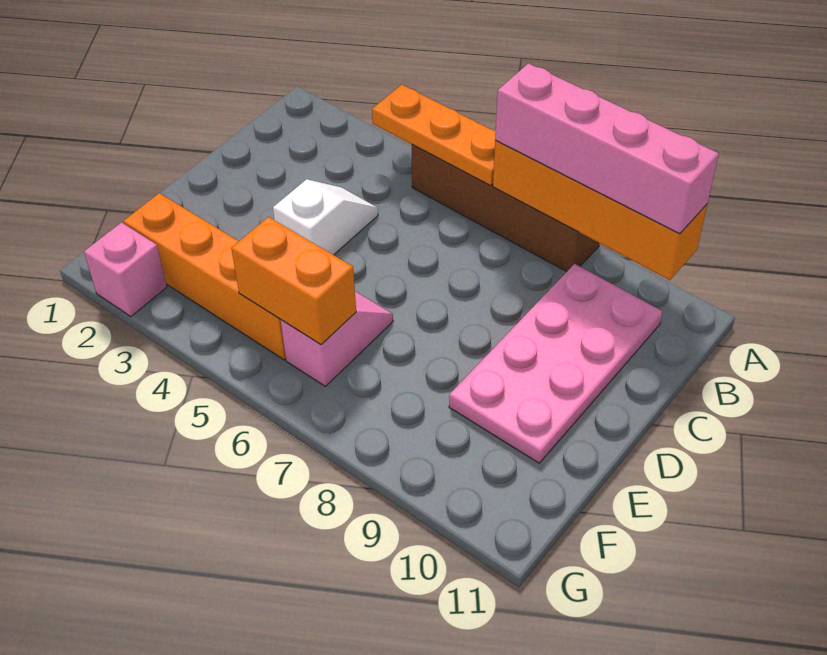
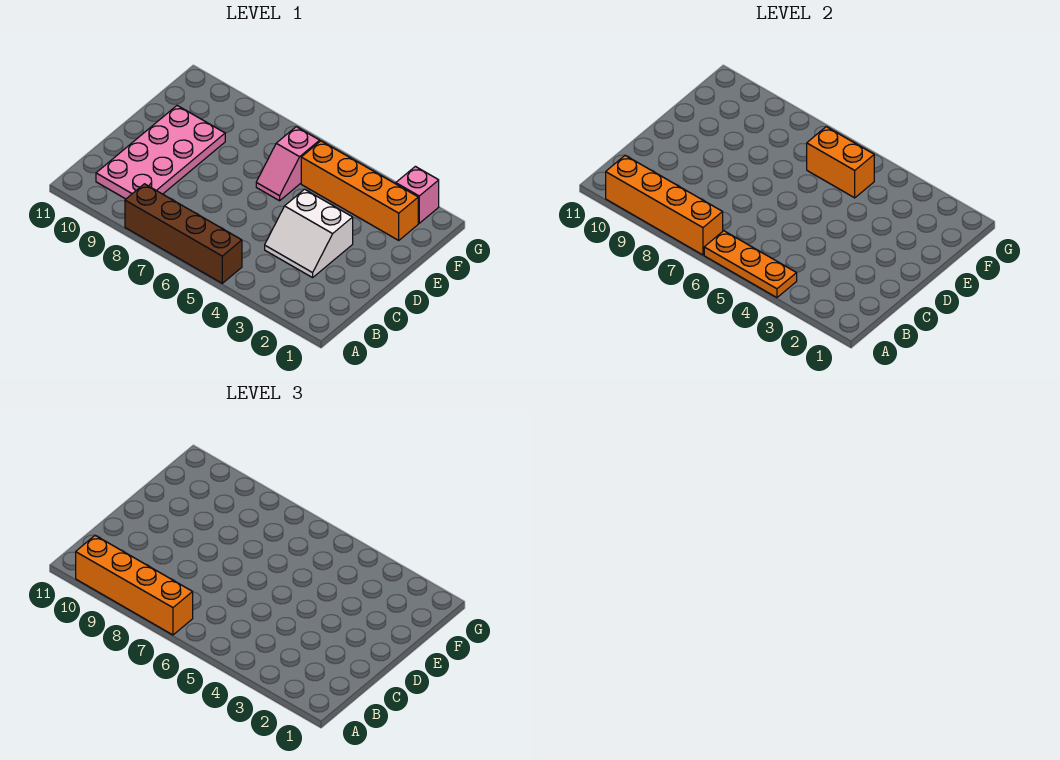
pink 1x4 brick [495,63,719,234] -> orange 1x4 brick [76,536,193,635]
white 1x2 slope [273,179,378,255] -> white 2x2 slope [265,189,353,278]

